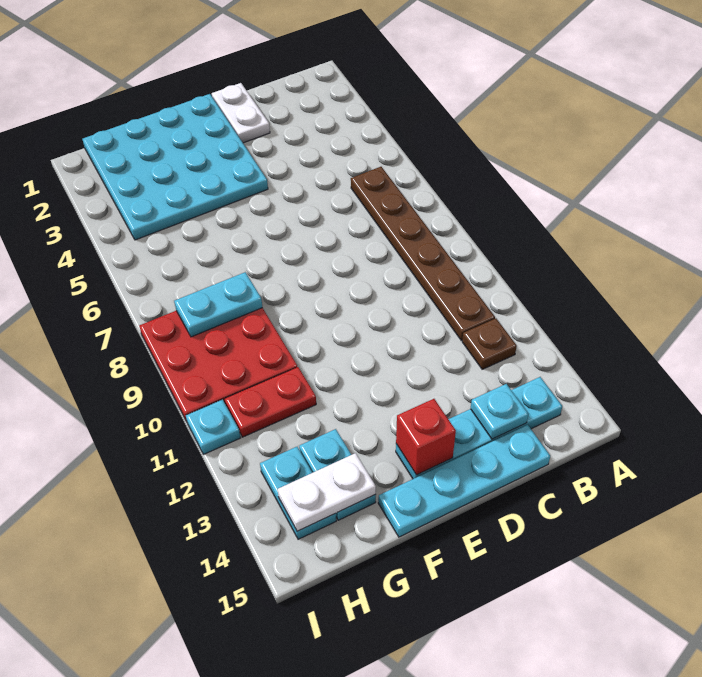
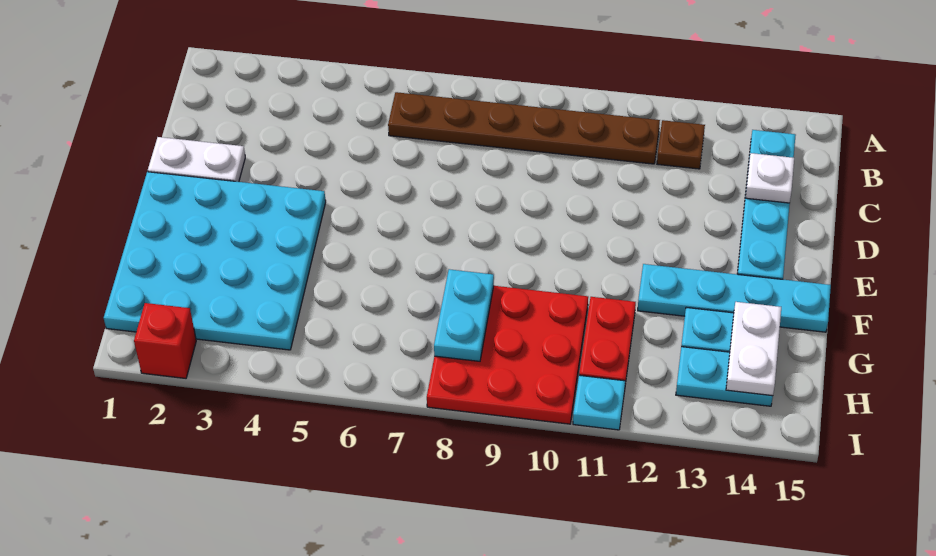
cyan 1x1 plate [471,384,528,439] -> white 1x1 plate [746,153,794,203]
cyan 1x4 plate [378,425,550,537] -> cyan 1x4 plate turned to [638,264,831,332]
red 1x1 brick [396,399,456,475] -> red 1x1 brick moved to [134,303,196,378]

